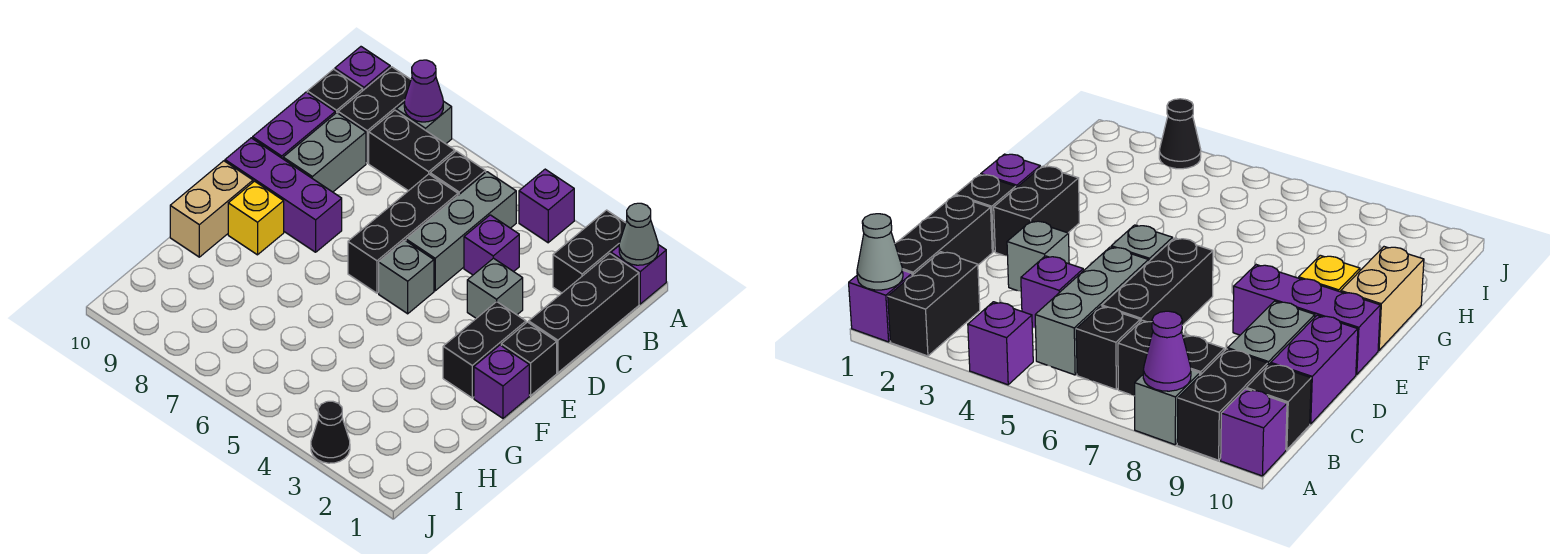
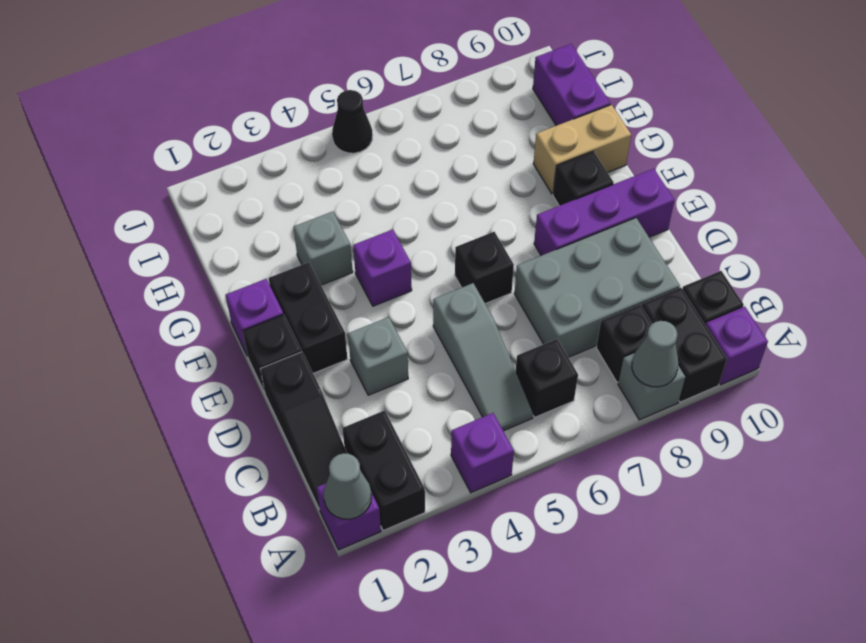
purple 1x1 cone [404,60,443,122] -> grey 1x1 cone [632,321,678,387]
black 1x3 brick [529,254,639,373] -> black 1x3 slope [261,352,347,509]
grey 1x3 brick [406,172,516,291] -> grey 1x3 slope [433,283,533,431]
black 1x2 brick [369,110,455,191] -> black 1x1 brick [596,305,652,382]
purple 1x1 brick [464,215,519,275] -> purple 1x1 brick moved to [353,229,412,306]
black 1x3 brick [348,174,458,293] -> black 1x1 brick [455,232,514,304]
grey 1x2 brick [283,113,366,192] -> grey 2x3 brick [515,218,680,357]
purple 1x2 brick [253,92,335,159] -> purple 1x2 brick moved to [533,44,611,126]
grey 1x1 brick [379,240,434,314] -> grey 1x1 brick moved to [294,212,353,285]
yellow 1x1 brick [228,181,284,255] -> black 1x1 brick [553,151,614,206]
tan 1x2 brick [170,161,253,257] -> tan 1x2 brick turned to [533,105,631,194]
black 1x1 cone [311,401,350,463] -> black 1x1 cone moved to [332,90,372,153]

